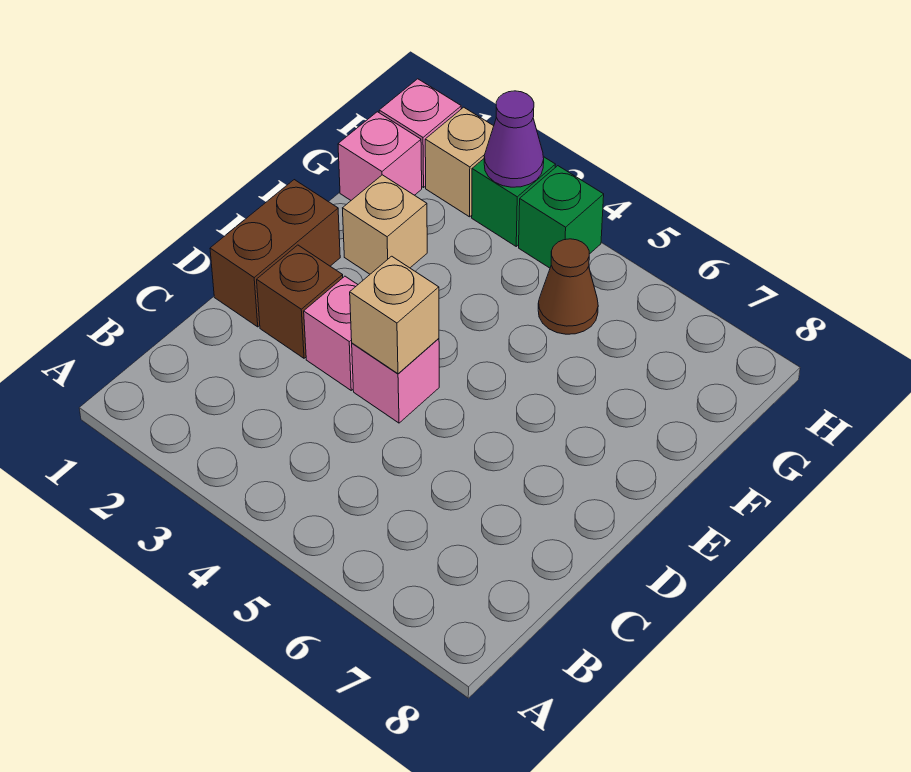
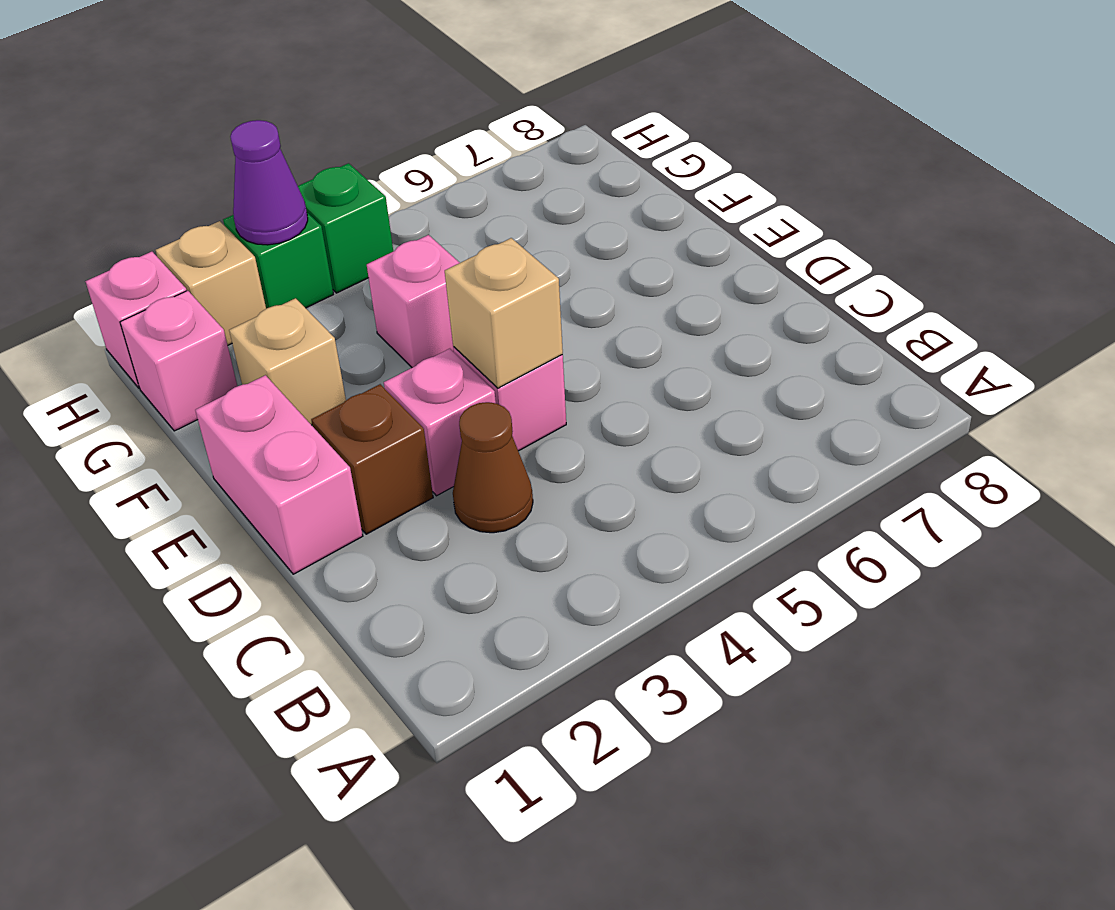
brown 1x2 brick [210,180,340,327] -> pink 1x2 brick [195,375,363,574]
none -> pink 1x1 brick [367,235,460,368]
brown 1x1 cone [538,239,598,334] -> brown 1x1 cone moved to [453,402,533,533]

